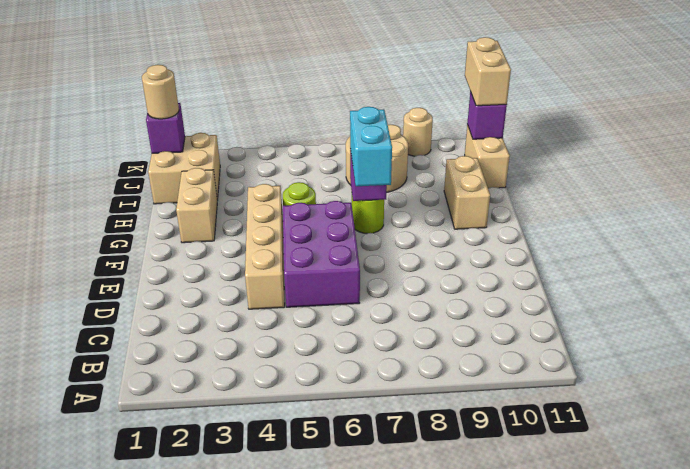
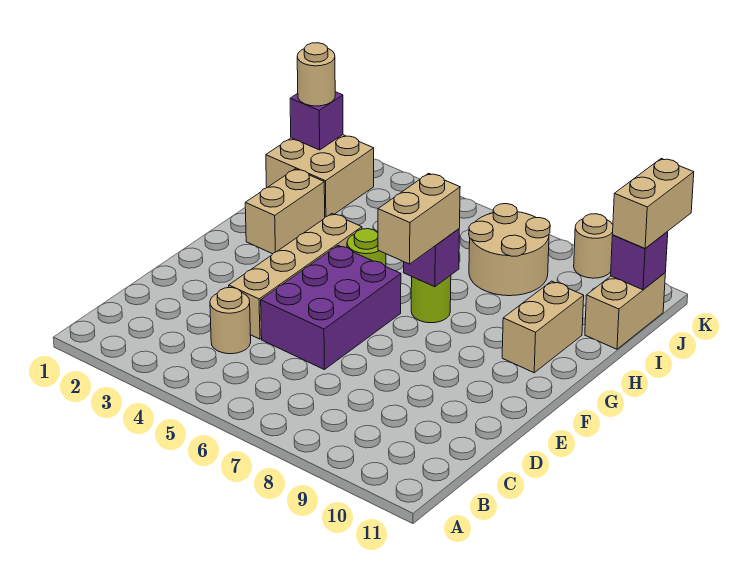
none -> tan 1x1 round brick [210,288,251,354]
cyan 1x2 brick [350,107,392,186] -> tan 1x2 brick [378,173,460,264]

